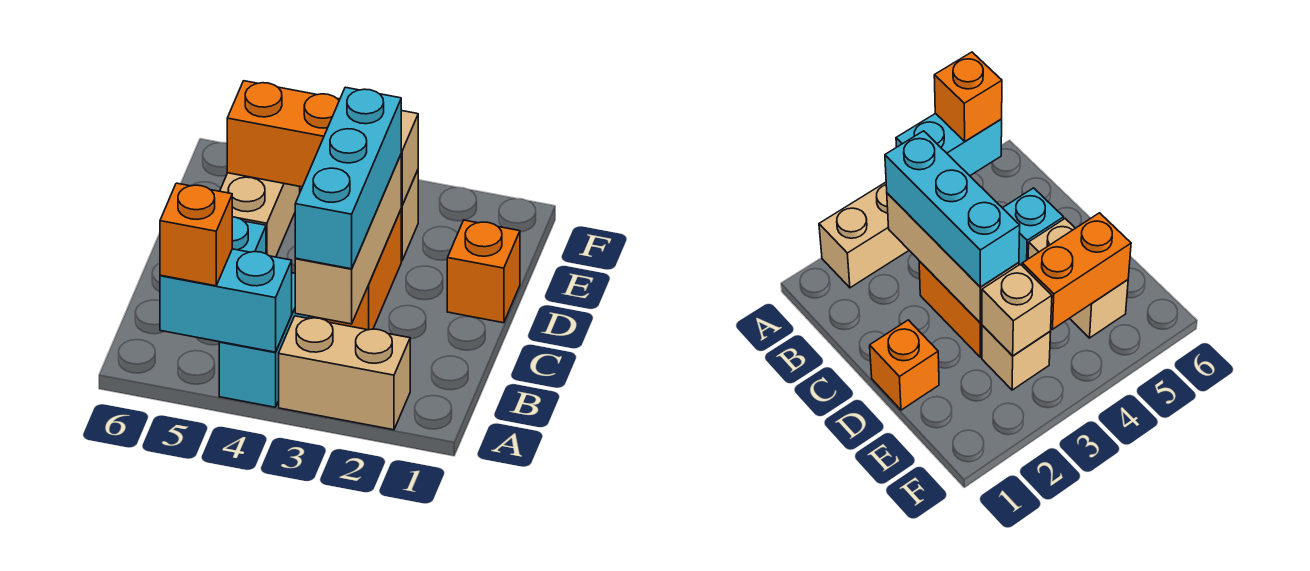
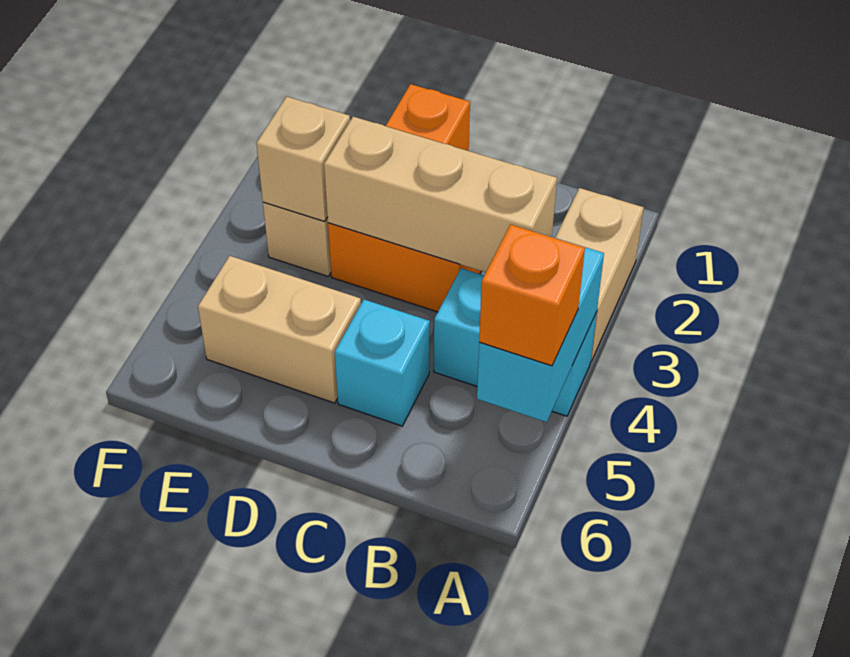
cyan 1x3 brick [295,87,401,269] -> none
orange 1x2 brick [227,81,340,187] -> none

